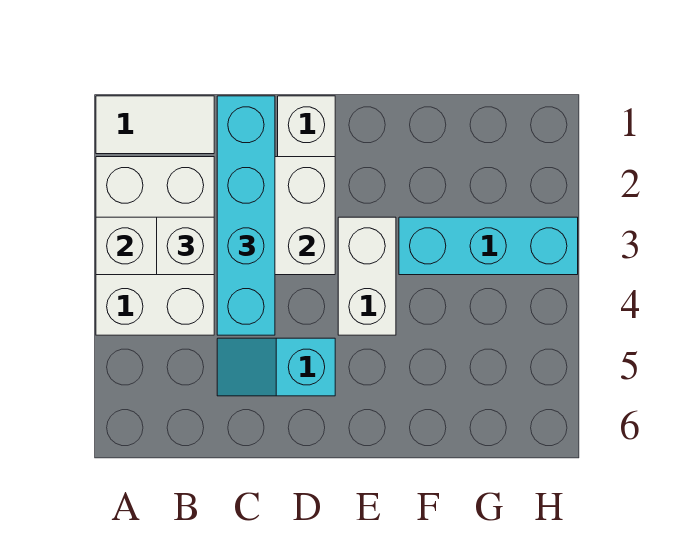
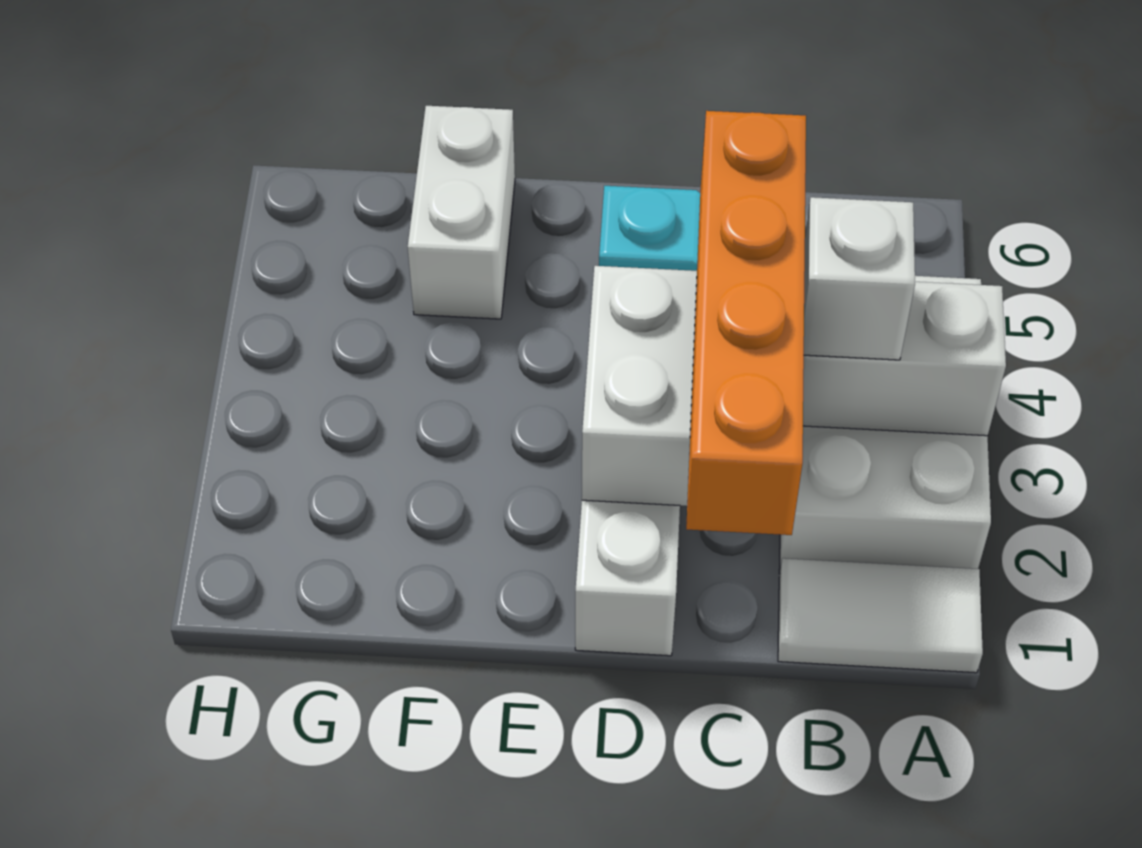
cyan 1x4 brick [217,96,275,335] -> orange 1x4 brick [686,111,806,535]
white 1x2 brick [338,217,396,335] -> white 1x2 brick moved to [408,106,515,319]
cyan 1x3 brick [399,217,578,275] -> none

